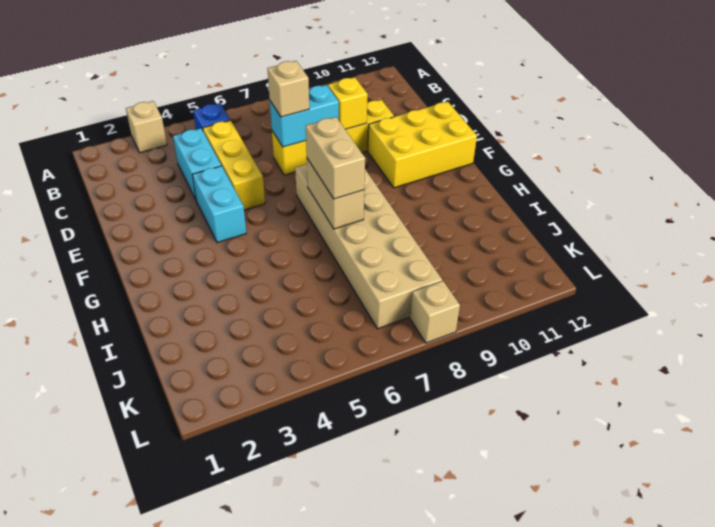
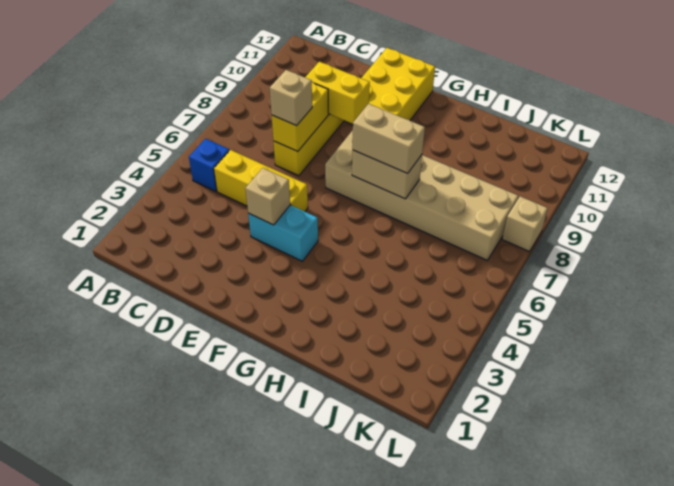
tan 1x1 brick [126,101,167,153] -> tan 1x1 brick moved to [245,168,290,225]
cyan 1x2 brick [173,128,221,200] -> none
cyan 1x2 brick [270,85,339,147] -> yellow 1x2 brick [272,82,328,152]
yellow 1x1 brick [328,77,368,129] -> yellow 1x2 brick [305,62,370,124]

